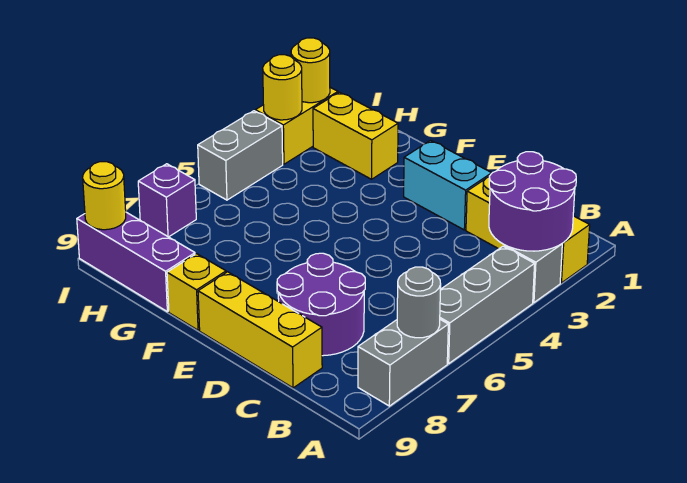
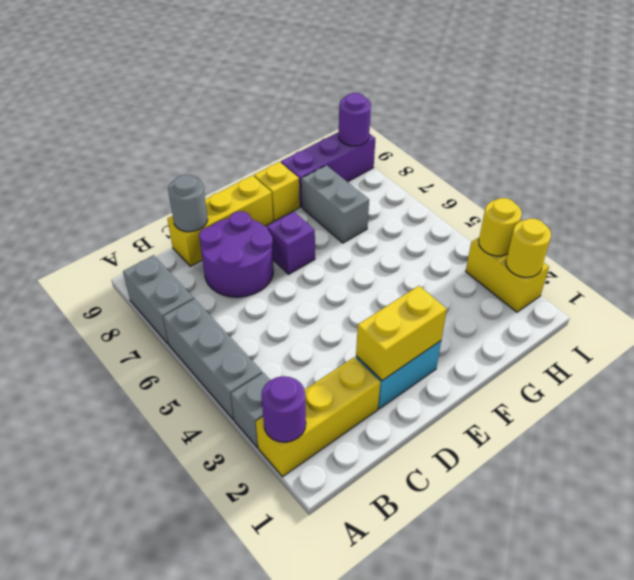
purple 2x2 round brick [489,152,576,251] -> purple 1x1 round brick [261,376,306,442]
grey 1x1 round brick [397,267,441,338] -> grey 1x1 round brick moved to [168,175,208,232]
yellow 1x2 brick [313,92,398,179] -> yellow 1x2 brick moved to [356,286,447,381]
grey 1x2 brick [198,111,283,200] -> grey 1x2 brick moved to [301,165,369,243]
purple 1x1 brick [138,164,196,237] -> purple 1x1 brick moved to [267,212,315,274]
yellow 1x1 round brick [83,162,126,230] -> purple 1x1 round brick [339,93,371,146]

